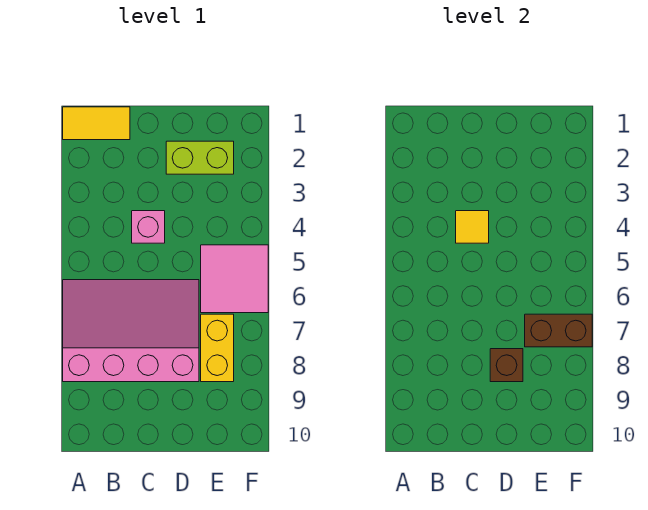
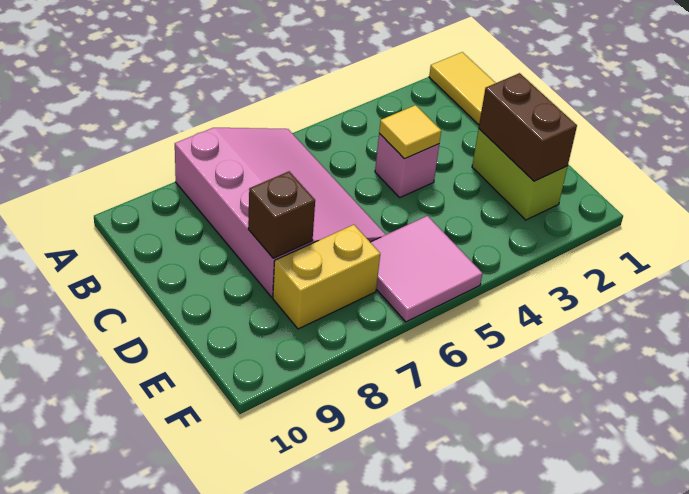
brown 1x2 brick [525,314,592,347] -> brown 1x2 brick moved to [479,73,577,181]

